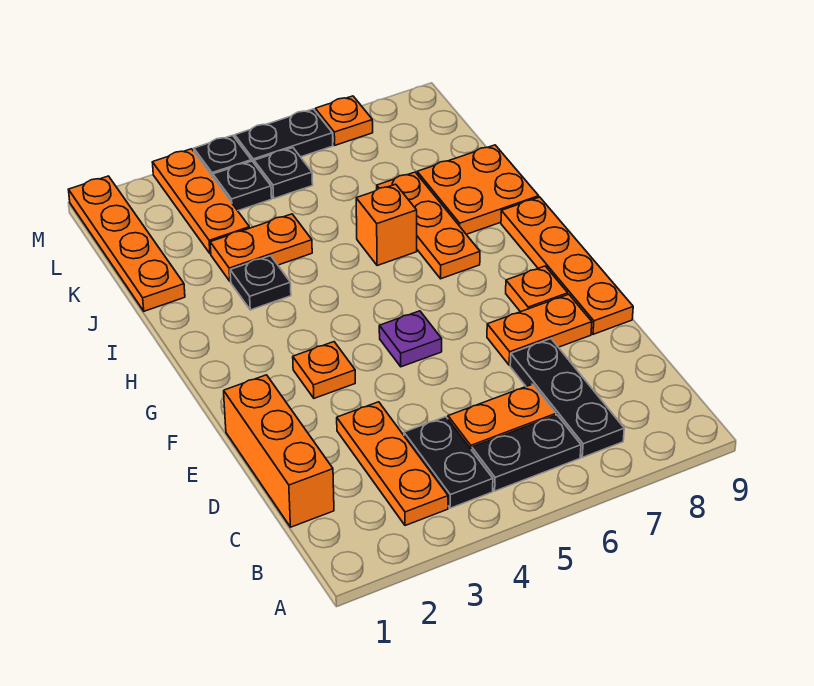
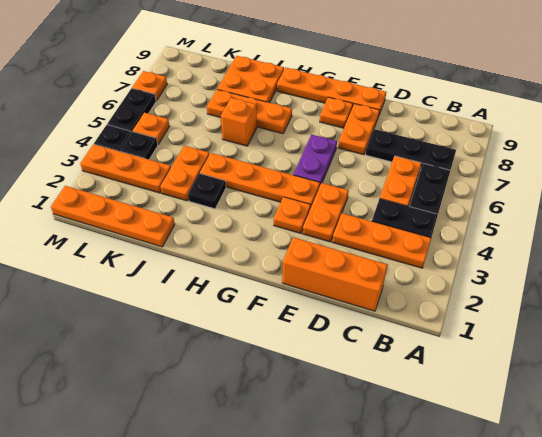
none -> orange 1x2 plate [303,183,349,242]
none -> orange 1x4 plate [200,153,320,206]
purple 1x1 plate [379,311,442,367] -> purple 1x2 plate [293,135,337,185]
black 1x1 plate [254,148,313,198] -> orange 1x1 plate [133,113,169,144]

